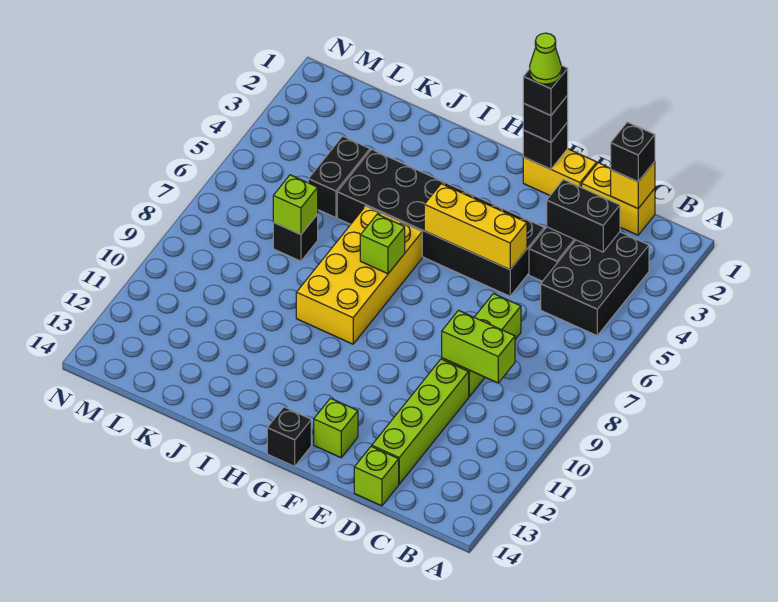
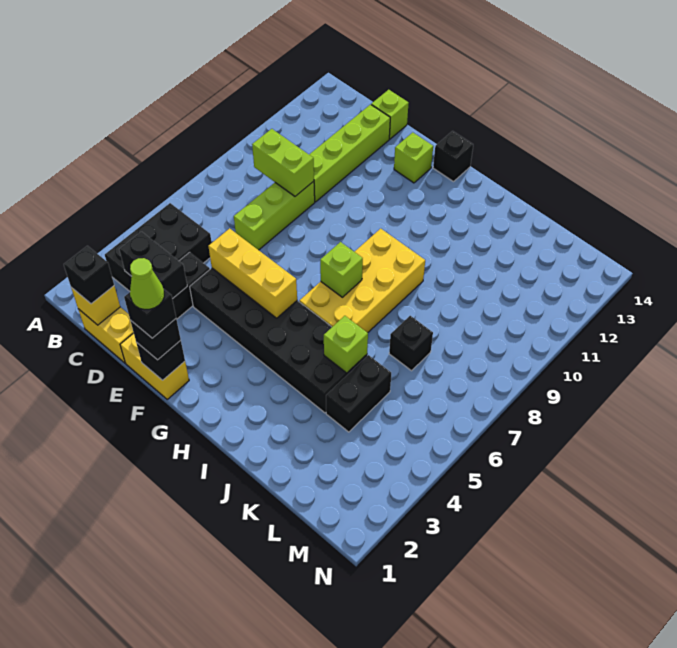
lime 1x1 brick [273,175,318,234] -> lime 1x1 brick moved to [324,316,368,373]

